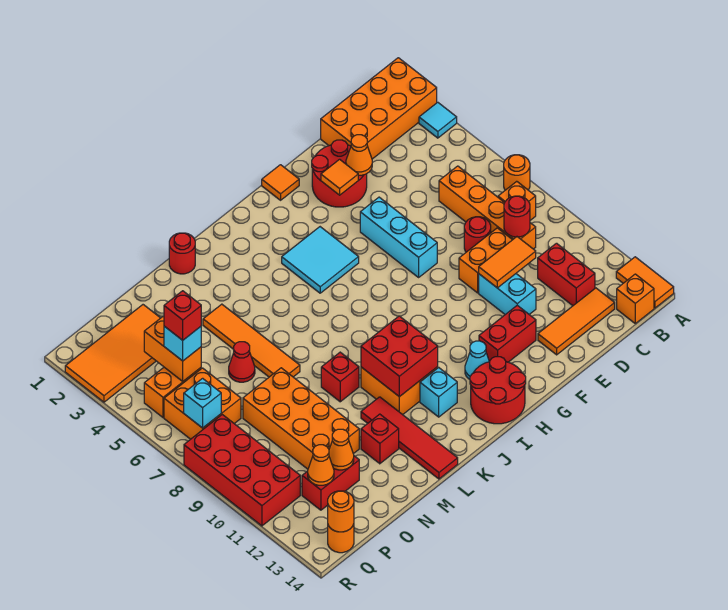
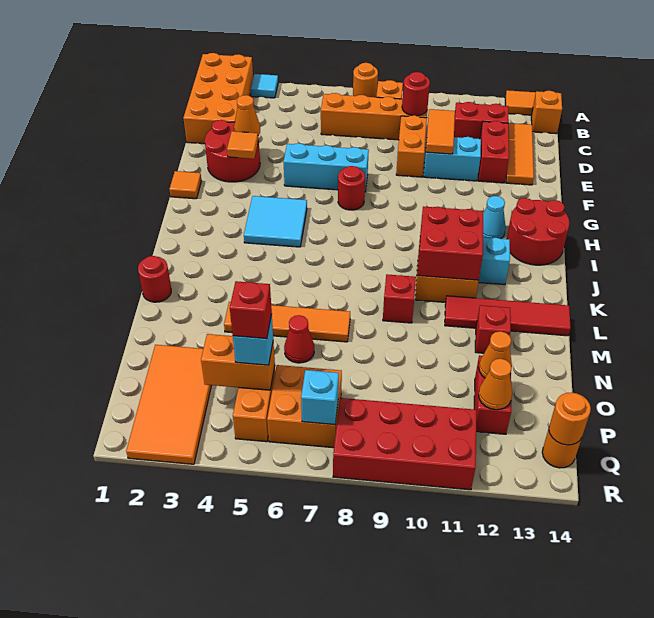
red 1x1 round brick [464,217,491,252] -> red 1x1 round brick moved to [338,166,365,210]
red 1x2 brick [479,305,536,362] -> red 1x2 brick moved to [478,121,509,183]
orange 2x4 brick [243,368,359,469] -> none

